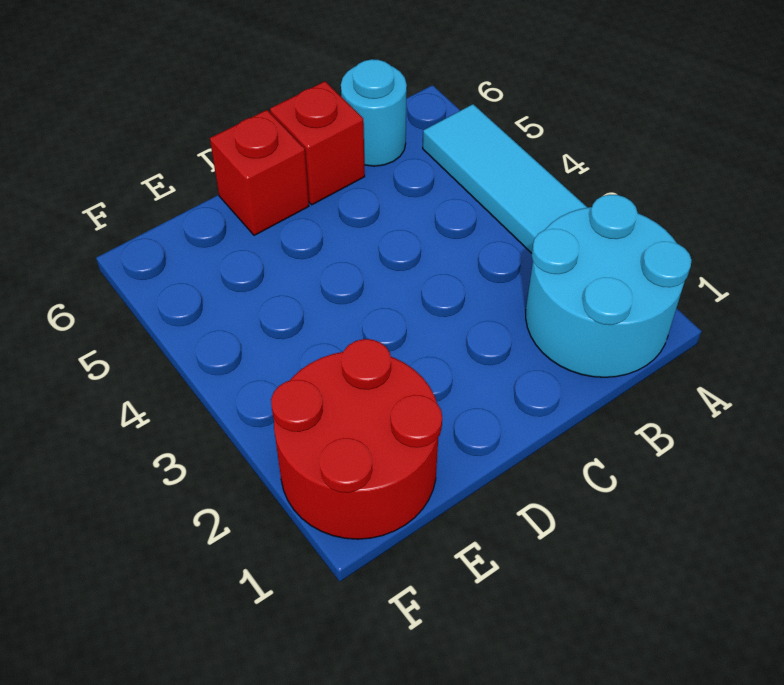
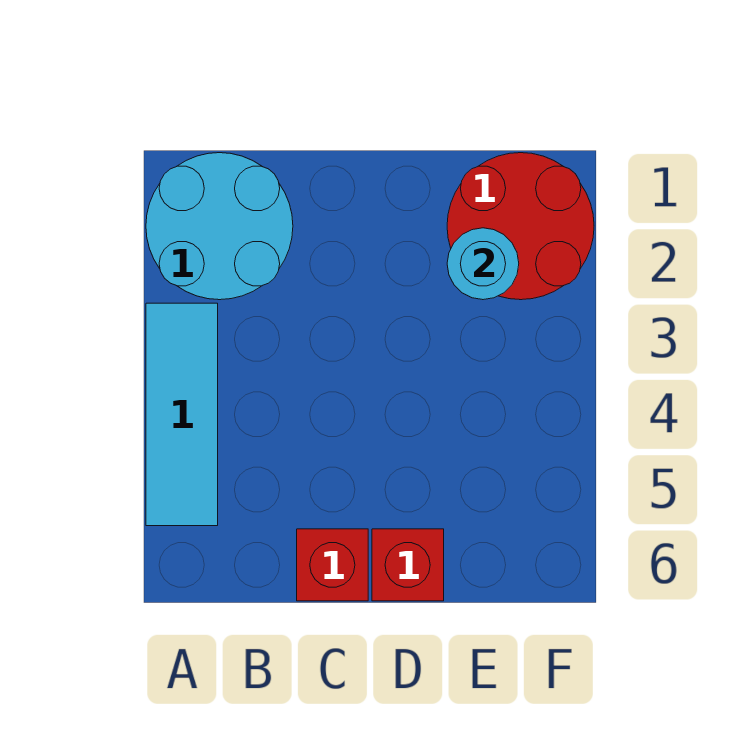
cyan 1x1 round brick [341,59,407,166] -> cyan 1x1 round brick moved to [447,228,519,300]

